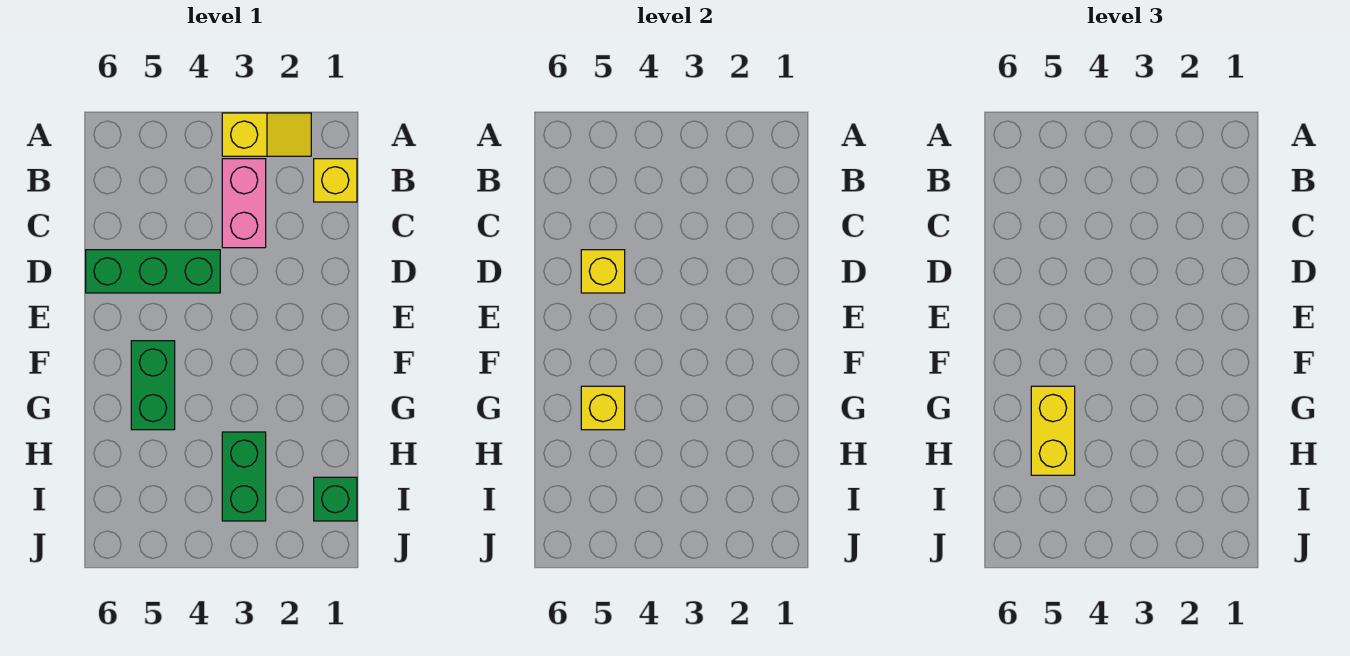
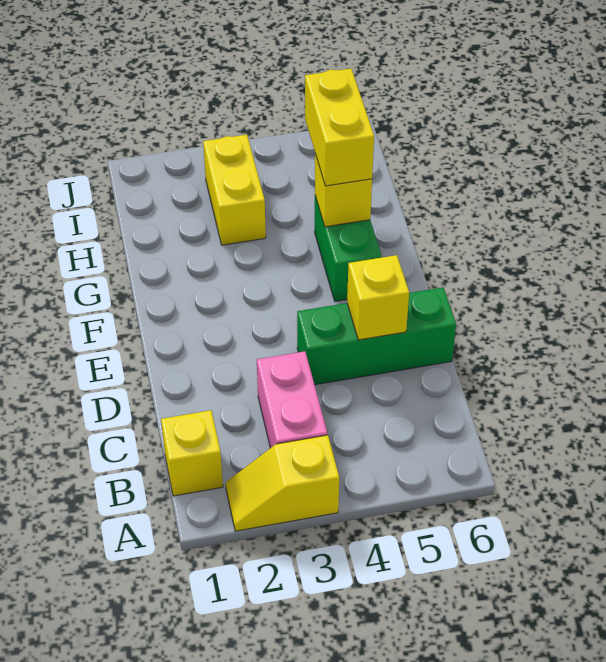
green 1x2 brick [222,432,266,521] -> yellow 1x2 brick [203,135,266,245]
green 1x1 brick [314,477,357,521] -> none

